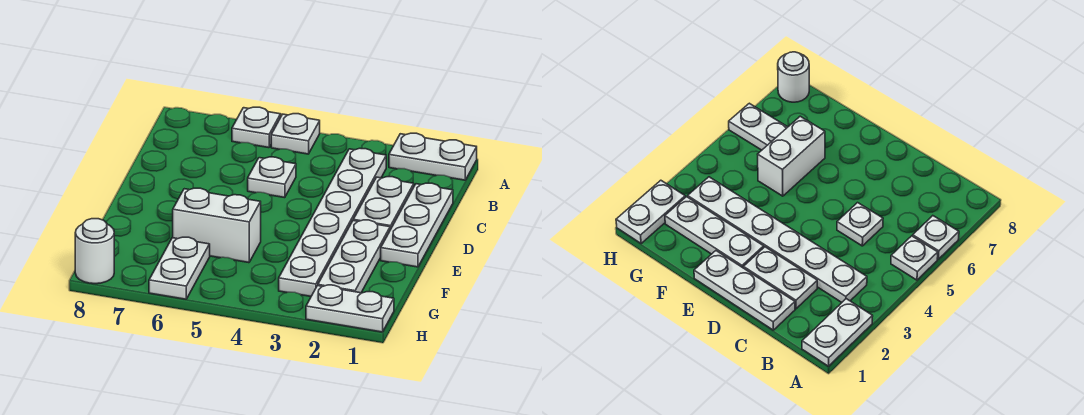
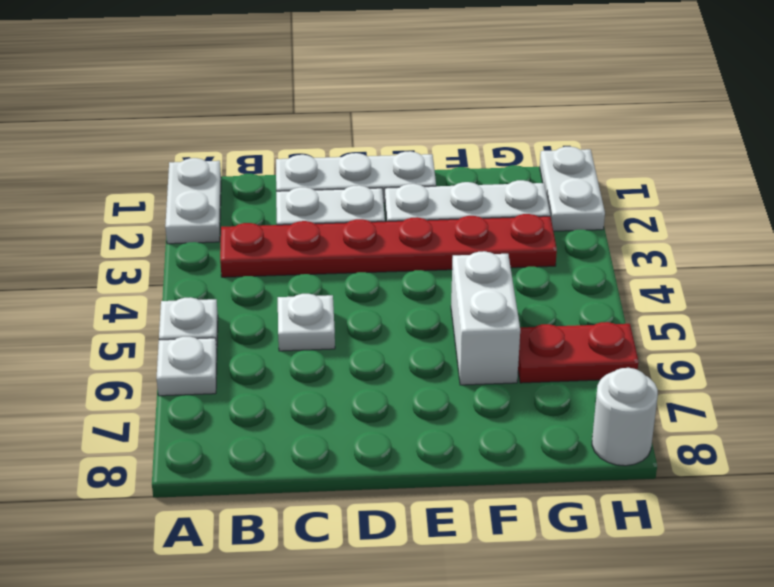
white 1x6 plate [279,148,386,296] -> red 1x6 plate [220,214,557,277]
white 1x2 plate [149,237,210,299] -> red 1x2 plate [518,322,638,383]

